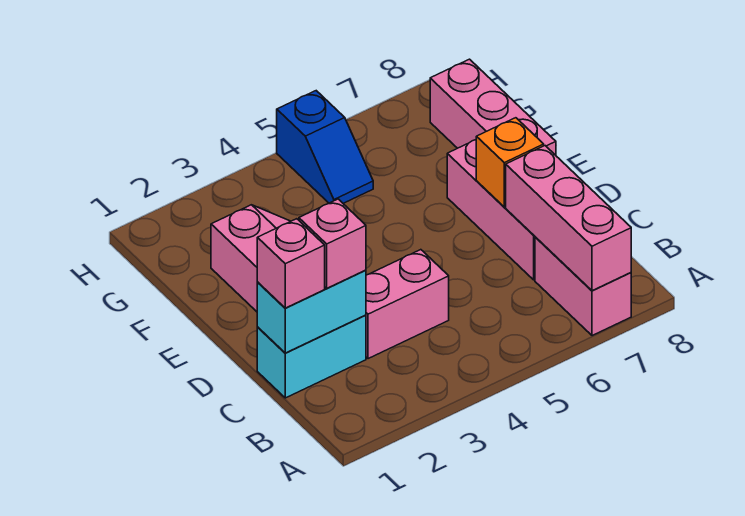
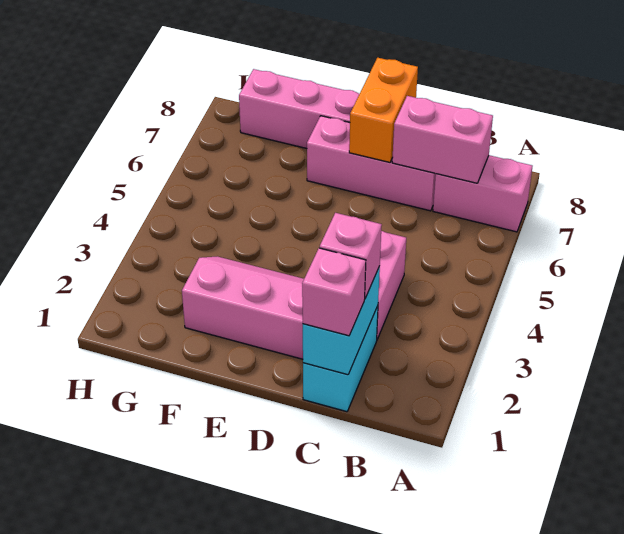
pink 1x3 brick [506,146,631,291] -> pink 1x2 brick [392,96,493,183]
orange 1x1 brick [476,118,544,207] -> orange 1x2 brick [349,58,418,162]
blue 1x2 slope [277,91,373,203] -> none

